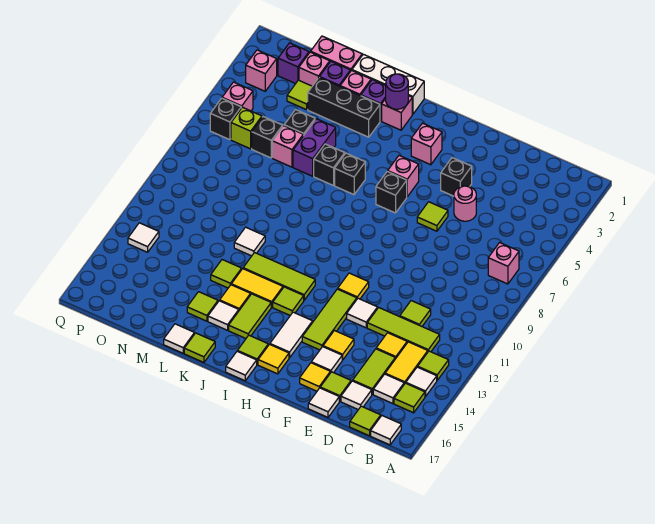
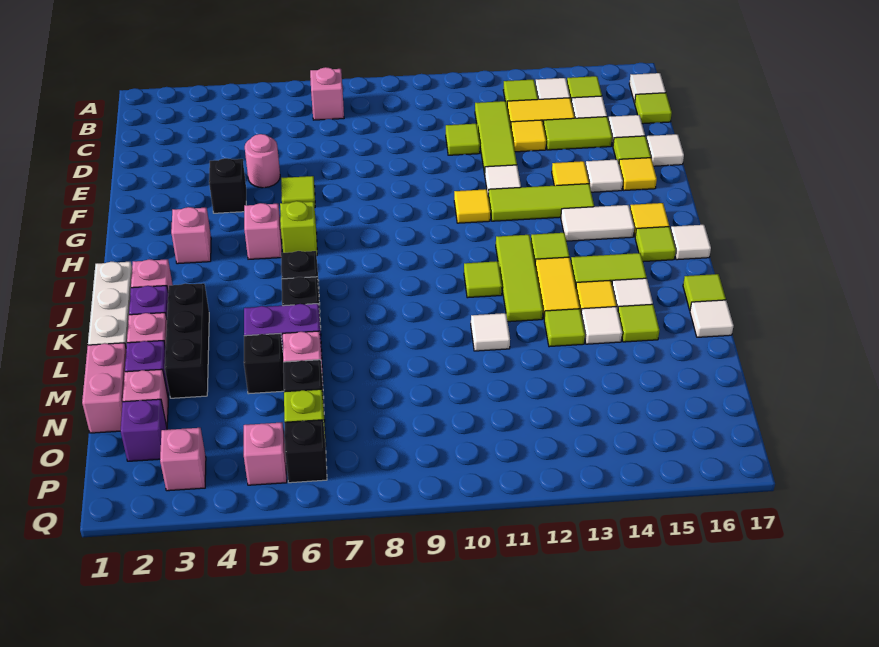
black 1x1 brick [376,171,407,213] -> lime 1x1 brick [280,201,317,255]
purple 1x1 round brick [386,74,408,109] -> none
lime 1x1 tile [287,80,312,110] -> lime 1x1 tile moved to [464,261,502,298]
white 1x1 tile [128,223,159,252] -> white 1x1 tile moved to [581,307,622,344]

